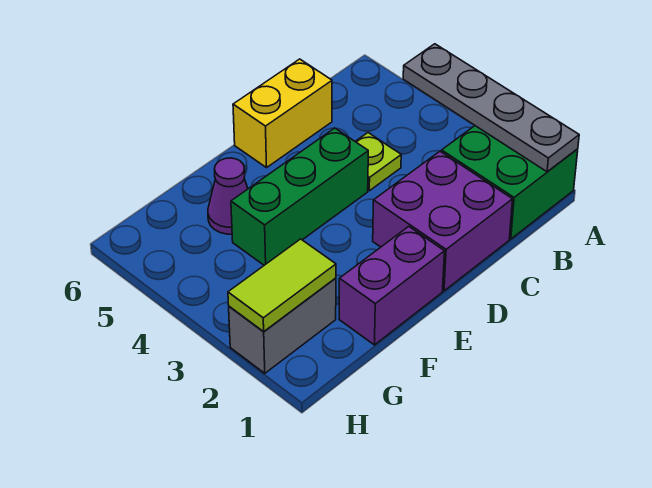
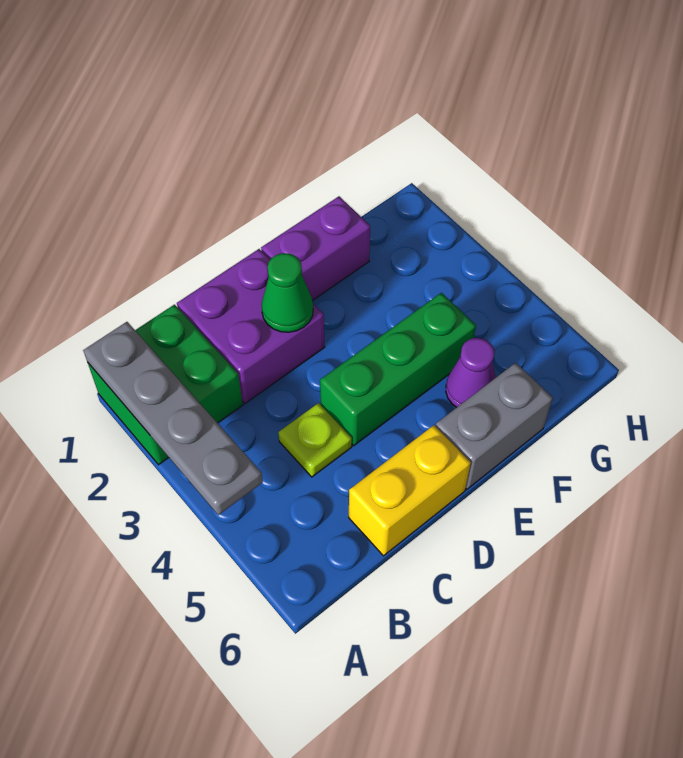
none -> green 1x1 cone [262,253,313,332]
grey 1x2 brick [229,278,336,373] -> grey 1x2 brick moved to [435,363,553,489]
lime 1x2 tile [228,239,336,331] -> none

